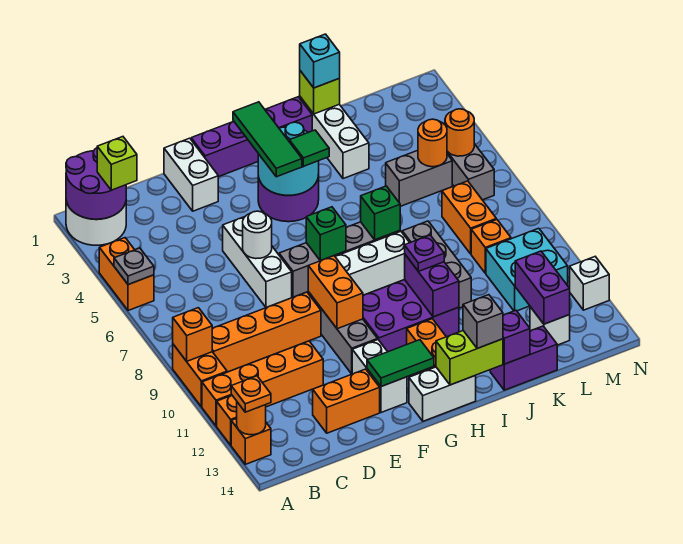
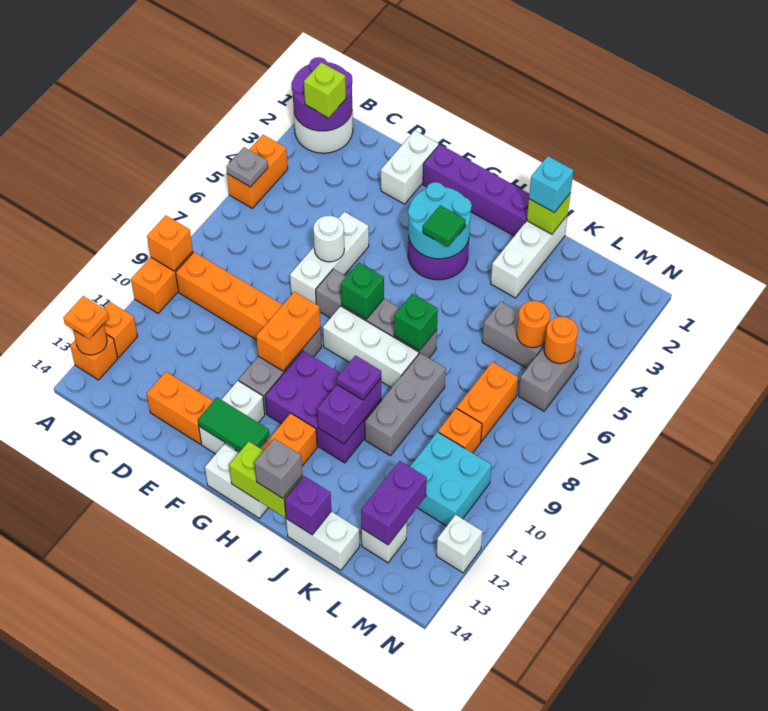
orange 1x4 brick [202,341,323,426] -> none
green 1x3 tile [233,102,302,177] -> none
purple 1x2 brick [490,326,557,390] -> white 1x2 brick [286,511,360,570]

